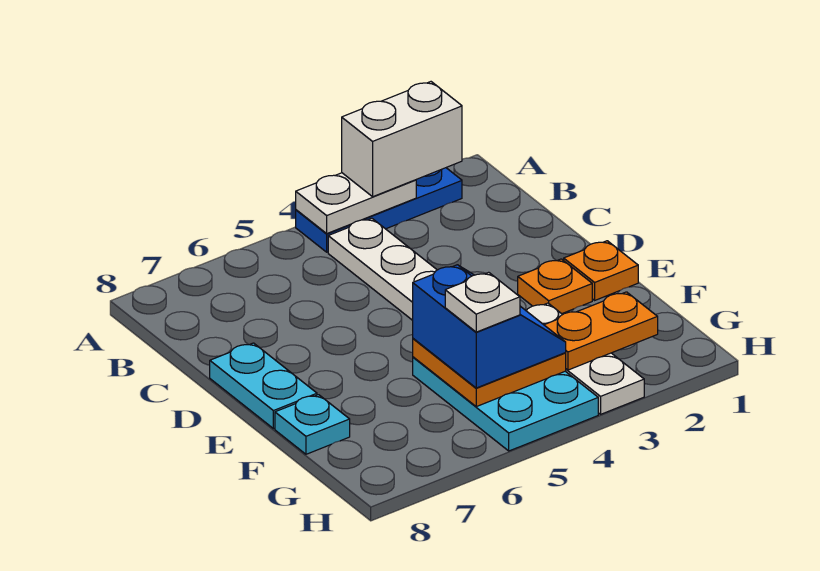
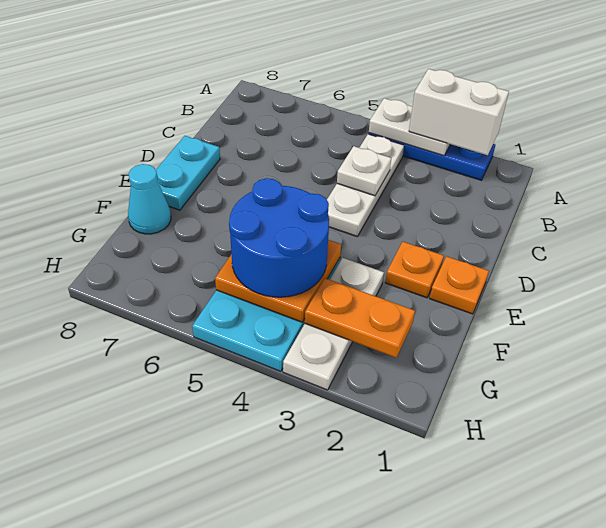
blue 2x2 slope [413,265,566,388] -> blue 2x2 round brick [229,178,329,297]
cyan 1x1 plate [275,395,350,454] -> cyan 1x1 cone [128,164,171,234]
white 1x1 plate [445,272,520,332] -> white 1x1 plate moved to [337,146,391,196]

